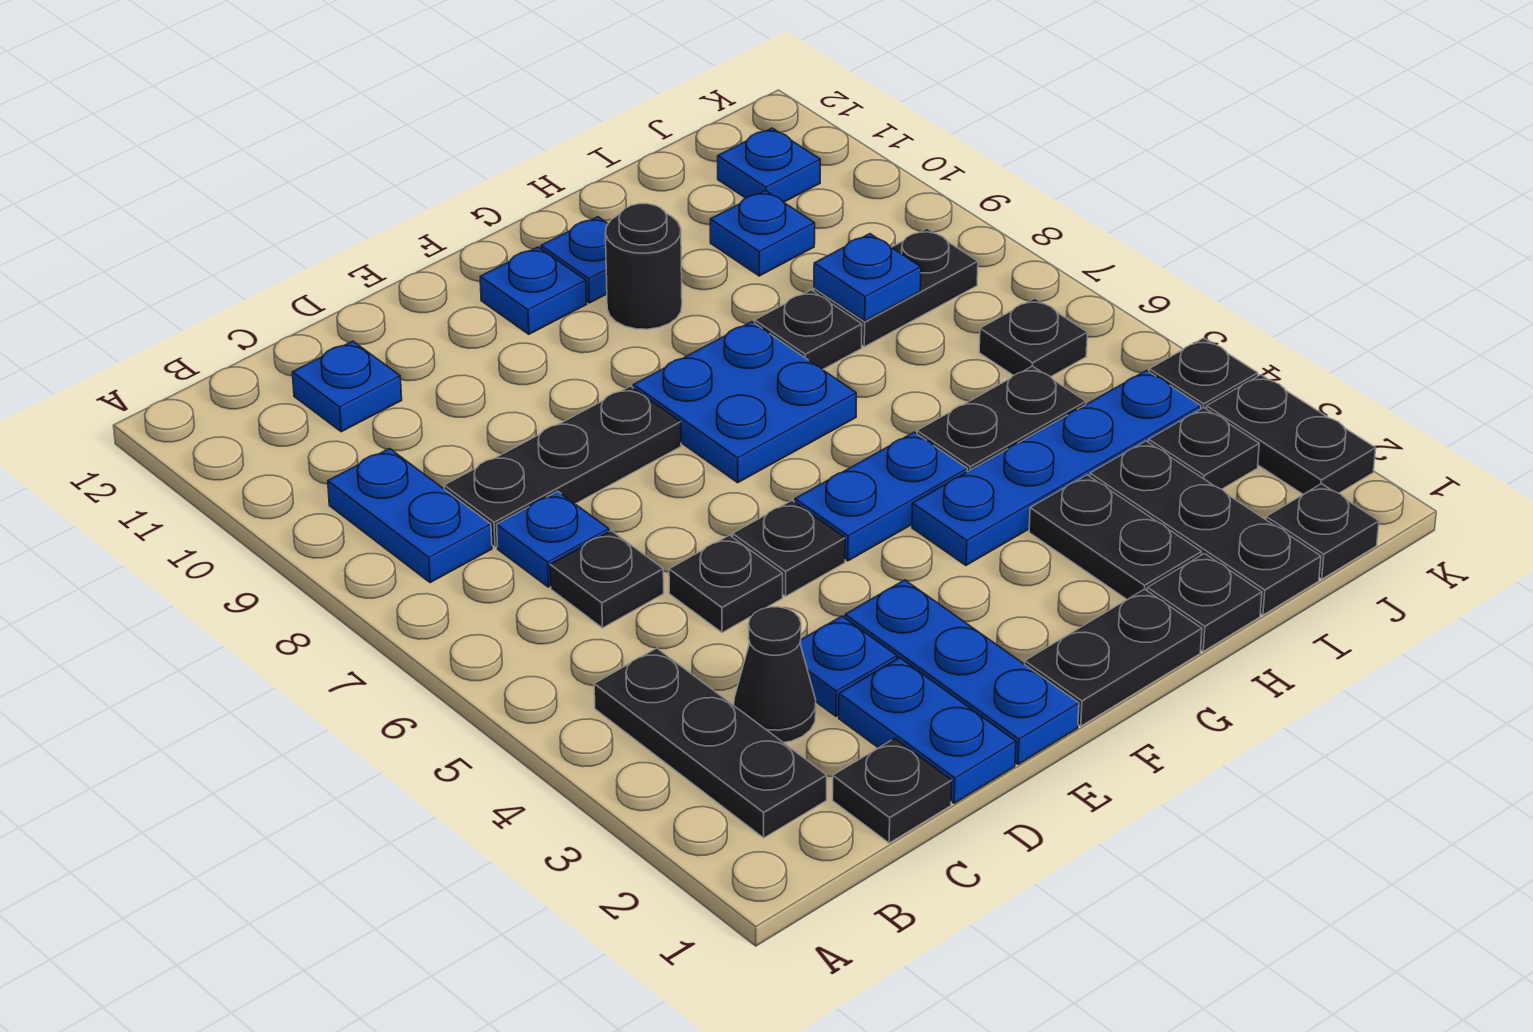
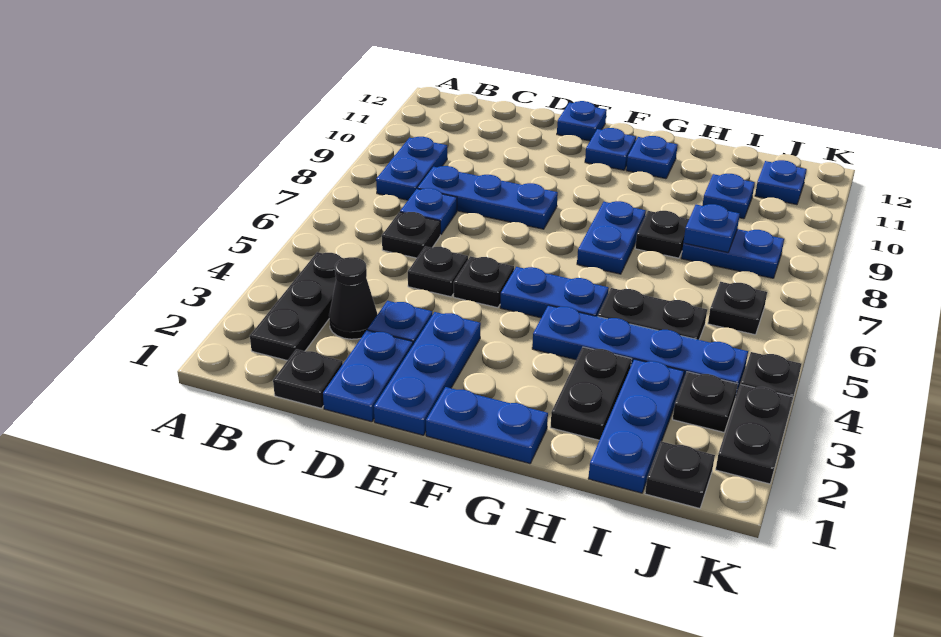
black 1x3 plate [444,386,681,547] -> blue 1x3 plate [418,166,558,229]
blue 1x1 plate [292,341,402,432] -> blue 1x1 plate moved to [557,101,607,141]
black 1x2 plate [1025,589,1202,726] -> blue 1x2 plate [426,387,548,464]
blue 2x2 plate [633,322,856,483] -> blue 1x2 plate [577,201,646,274]
black 1x1 round brick [606,204,682,329] -> none
black 1x1 plate [1147,554,1262,651] -> none
black 1x3 plate [1090,441,1321,615] -> blue 1x3 plate [588,359,684,493]
black 1x2 plate [814,229,978,347] -> blue 1x2 plate [681,229,784,278]

